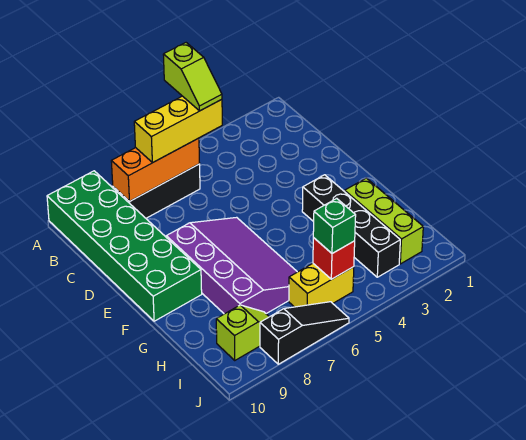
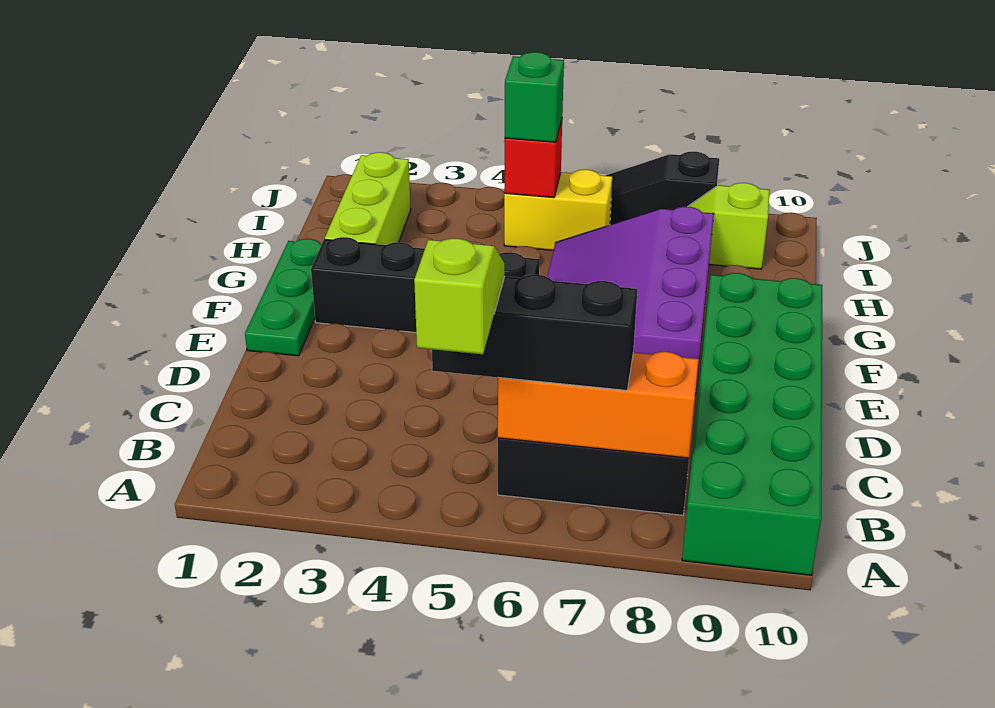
yellow 1x3 brick [134,96,222,163] -> black 1x3 brick [432,275,637,390]
none -> green 1x3 plate [245,239,322,356]
black 1x4 brick [302,175,400,277] -> black 1x4 brick turned to [311,237,539,332]

